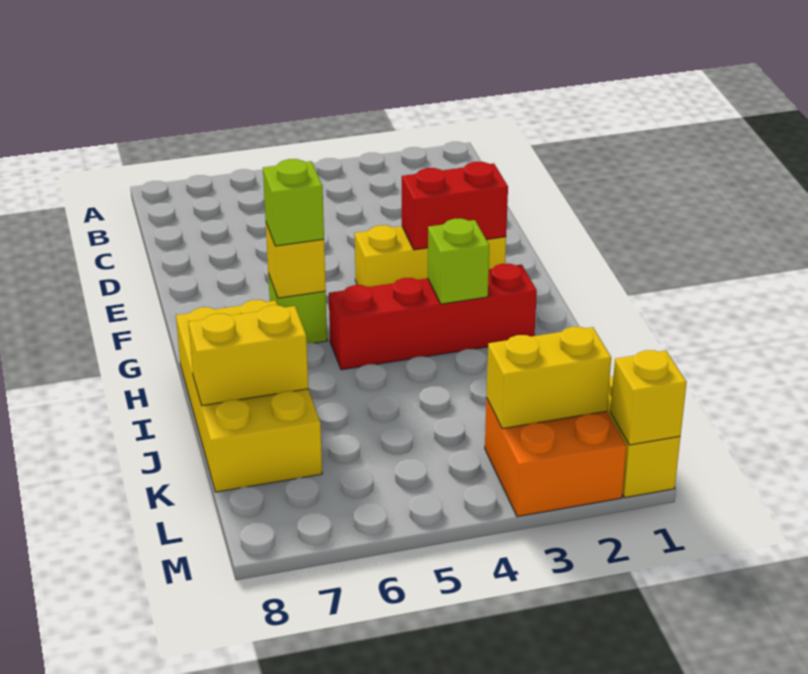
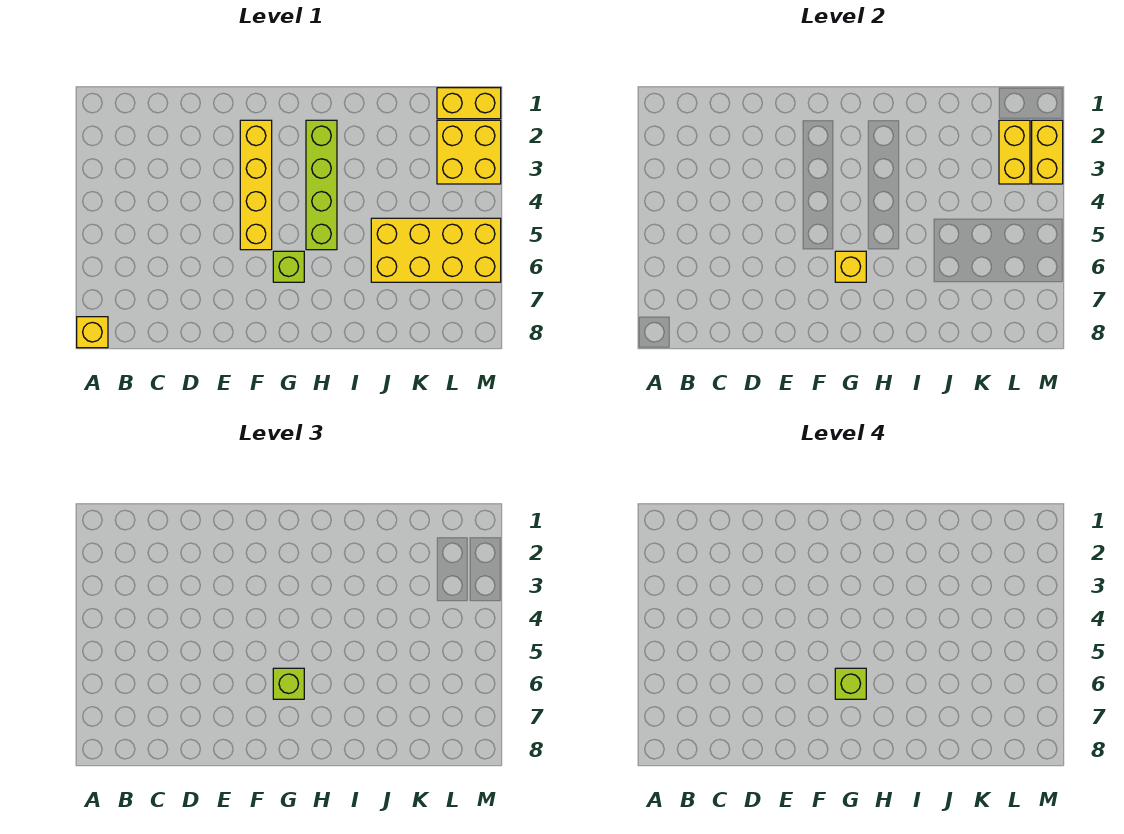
yellow 1x3 brick [355,225,506,287] -> yellow 1x4 brick [240,120,272,250]
red 1x2 brick [402,162,508,250] -> none
red 1x4 brick [329,264,537,370] -> lime 1x4 brick [306,120,337,250]
lime 1x1 brick [428,219,489,304] -> lime 1x1 brick moved to [835,668,866,699]
yellow 2x4 brick [176,300,322,492] -> yellow 2x4 brick moved to [371,218,501,282]
yellow 1x2 brick [189,305,308,406] -> yellow 1x2 brick moved to [1032,120,1063,184]
orange 2x2 brick [485,398,627,517] -> yellow 2x2 brick [437,120,501,184]
yellow 1x1 brick [610,350,687,445] -> yellow 1x1 brick moved to [77,317,108,348]

